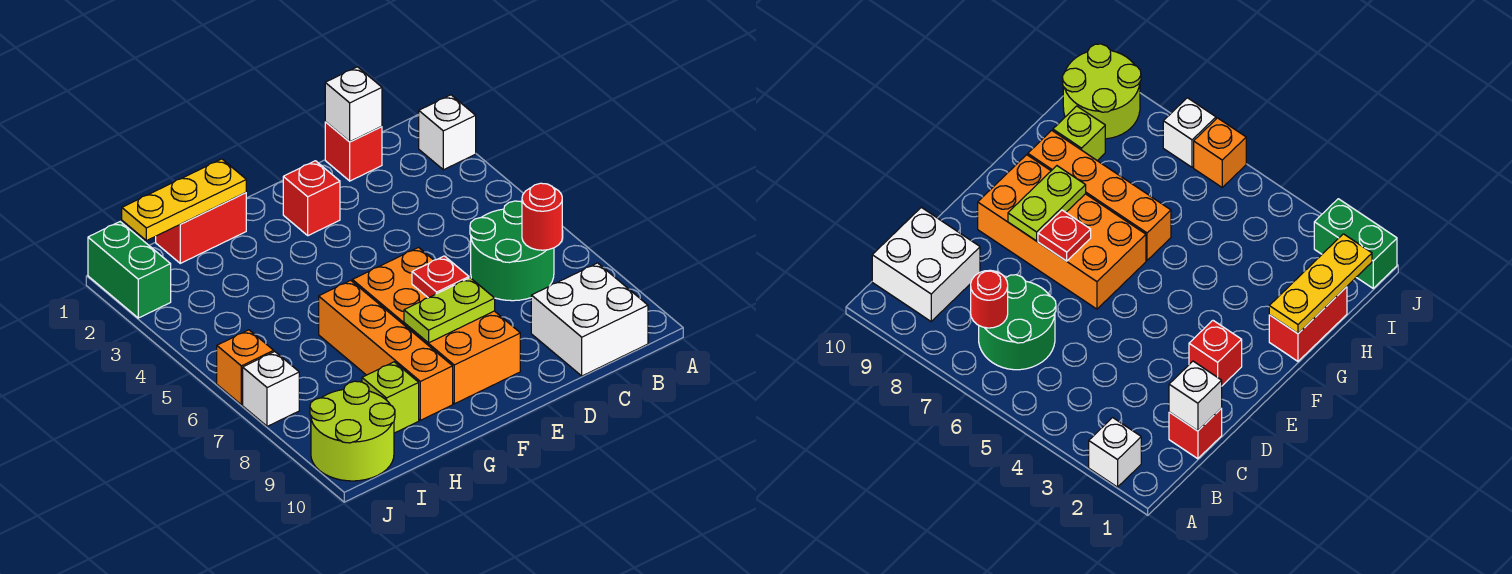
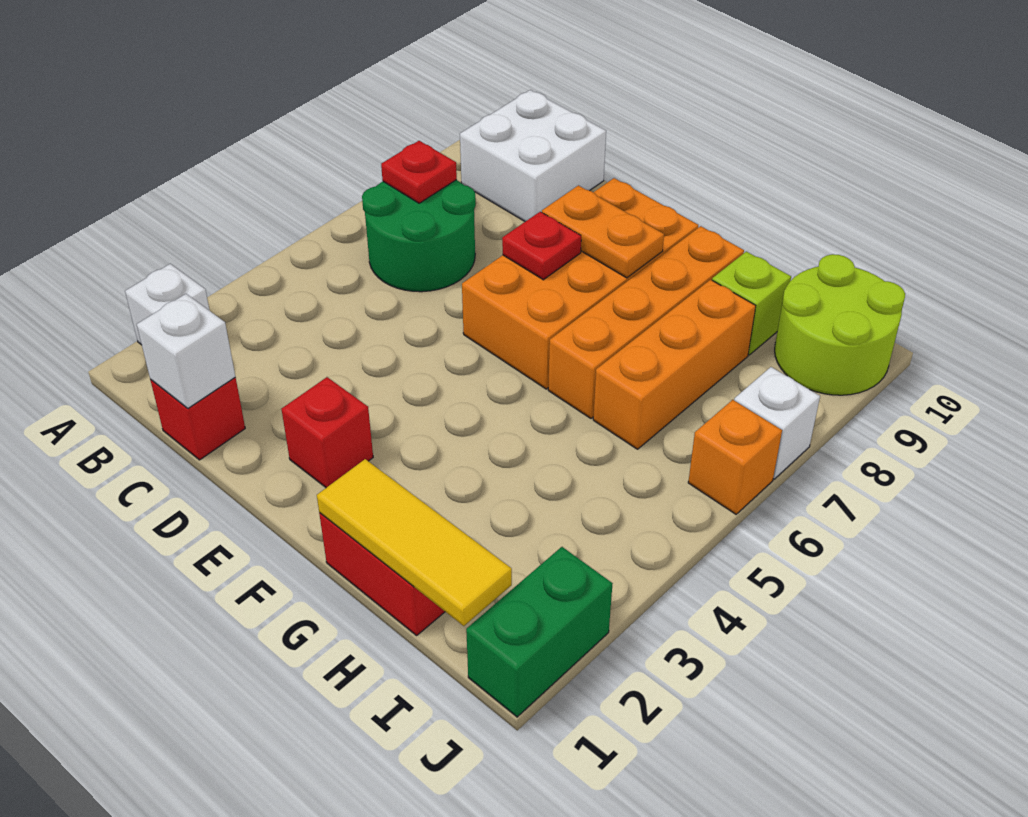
red 1x1 round brick [522,183,562,250] -> red 1x1 plate [381,141,457,203]
lime 1x2 plate [404,278,495,343] -> orange 1x2 plate [542,185,664,278]
yellow 1x3 plate [122,159,246,241] -> yellow 1x3 tile [317,459,512,626]
none -> orange 1x3 brick [593,280,756,449]

